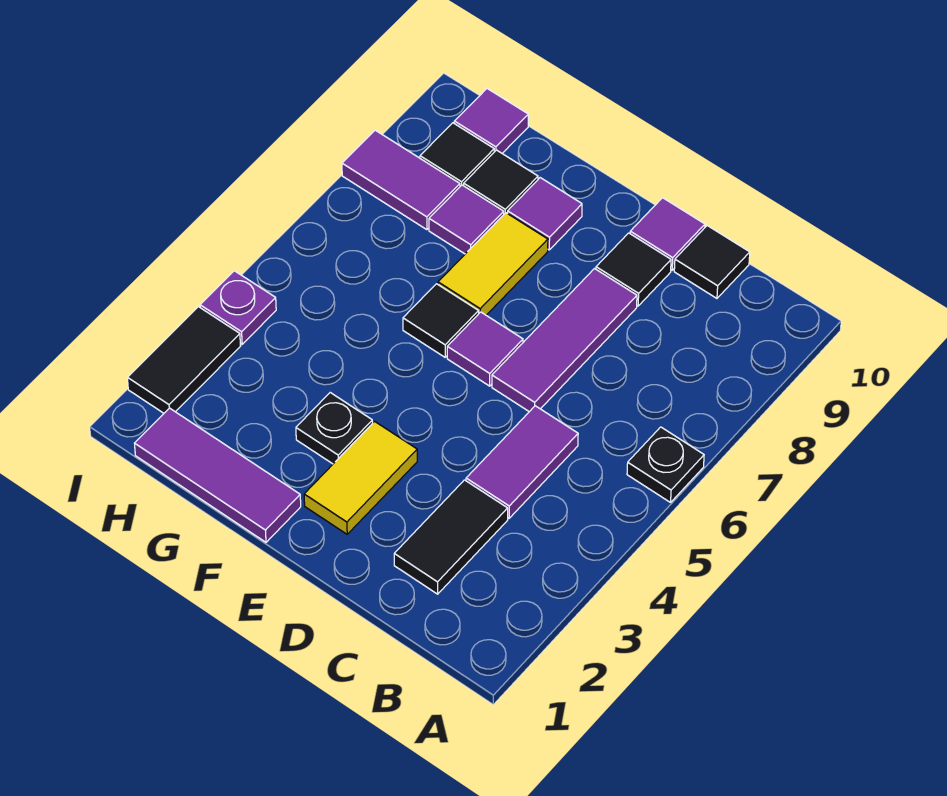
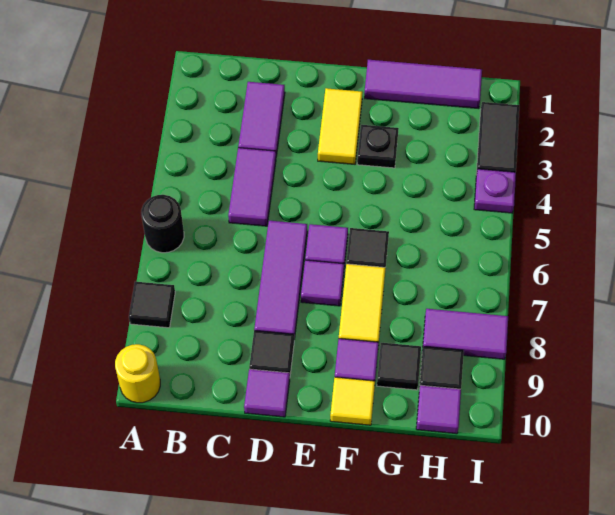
black 1x1 plate [627,427,704,502] -> black 1x1 round brick [141,195,184,253]
none -> yellow 1x1 round brick [115,344,160,403]
black 1x2 tile [394,480,508,594] -> purple 1x2 tile [238,82,285,156]
black 1x1 tile [674,226,750,298] -> black 1x1 tile moved to [129,282,175,328]
none -> yellow 1x1 tile [330,377,375,425]
purple 1x1 tile [429,185,504,254] -> purple 1x1 tile moved to [301,260,344,306]

